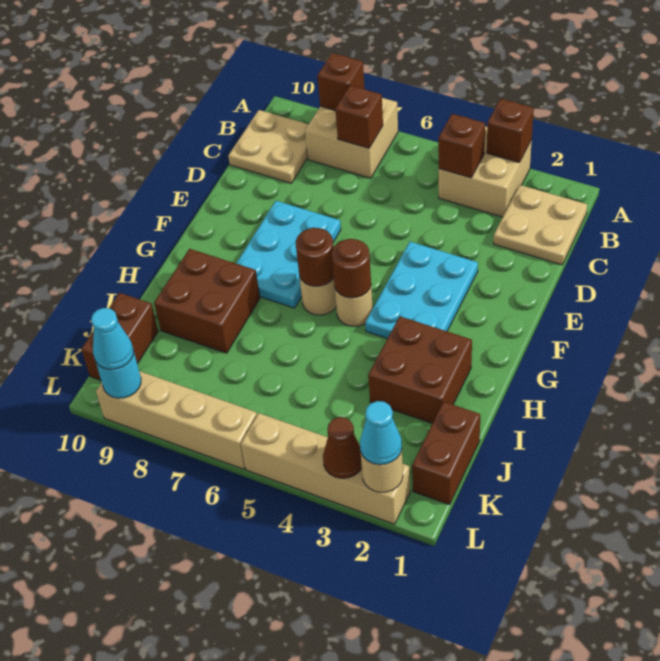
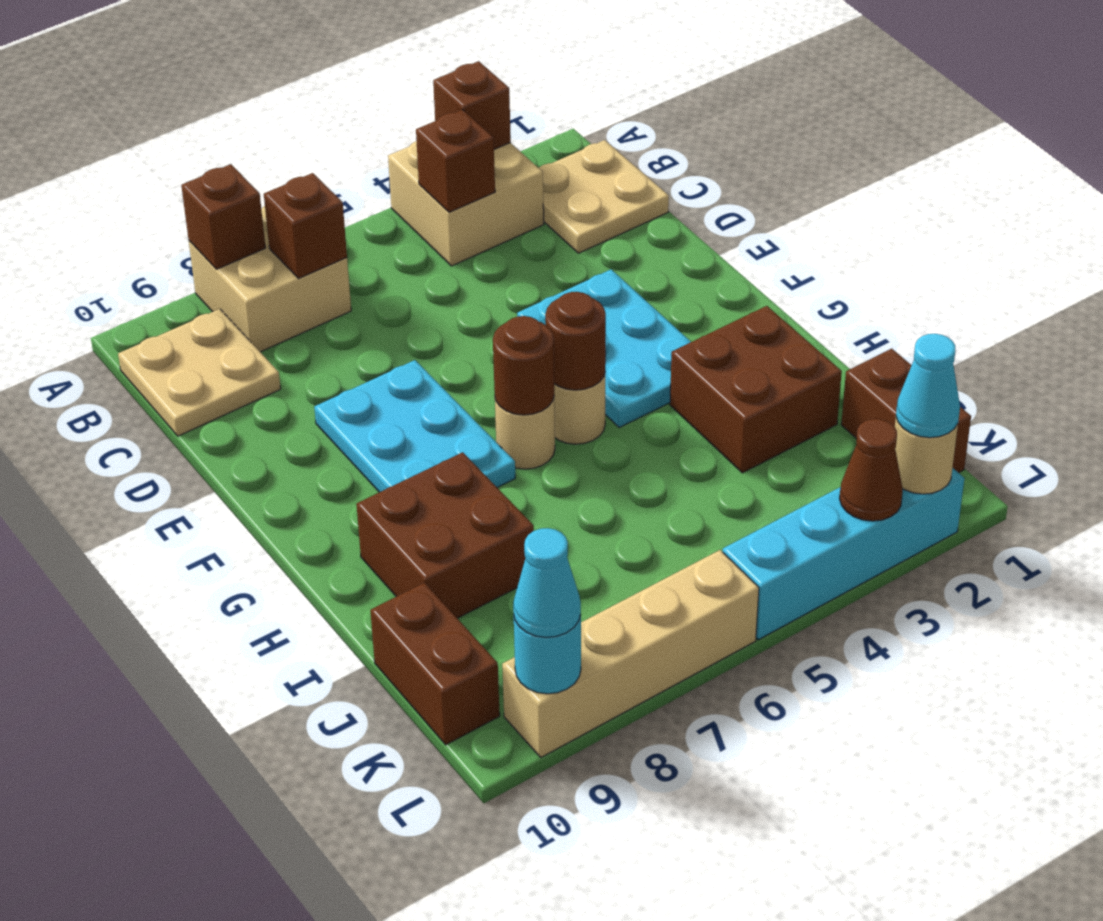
tan 1x4 brick [241,413,410,524] -> cyan 1x4 brick [723,468,964,640]

